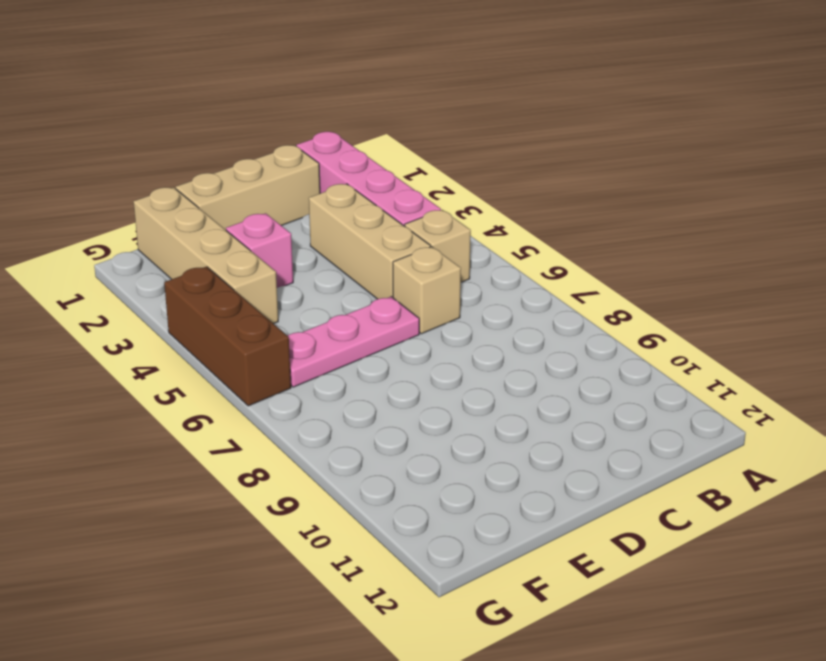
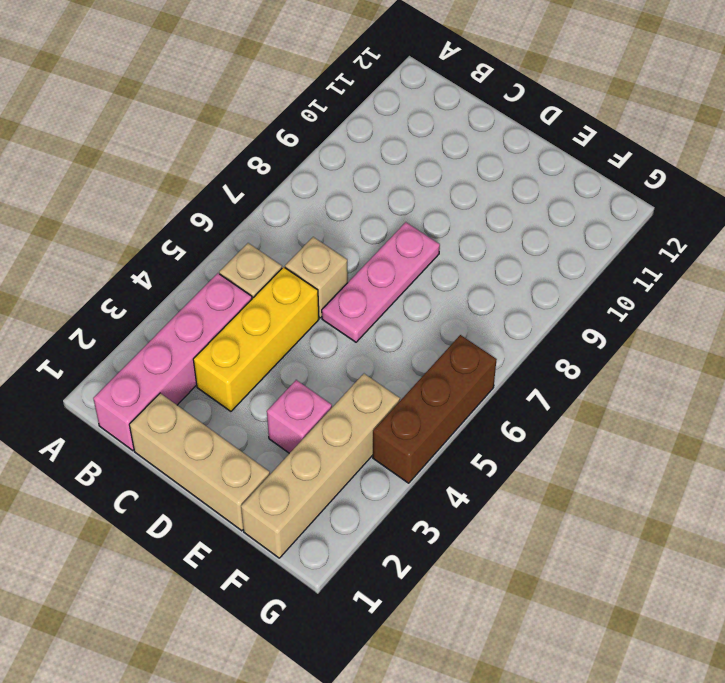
tan 1x3 brick [309,184,431,299] -> yellow 1x3 brick [193,267,319,411]
pink 1x3 plate [288,297,419,387] -> pink 1x3 plate turned to [322,222,440,342]

